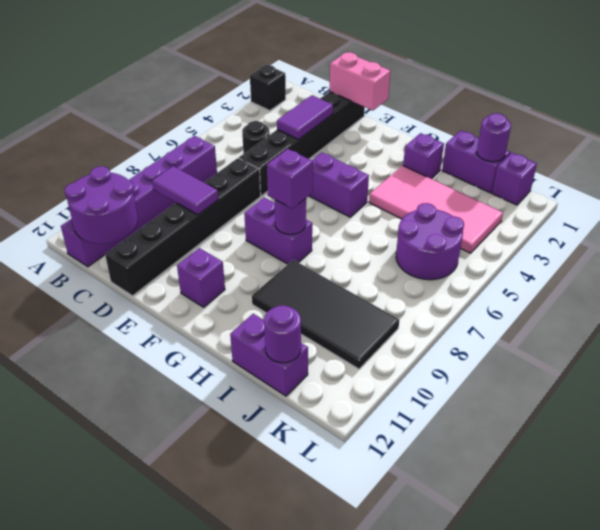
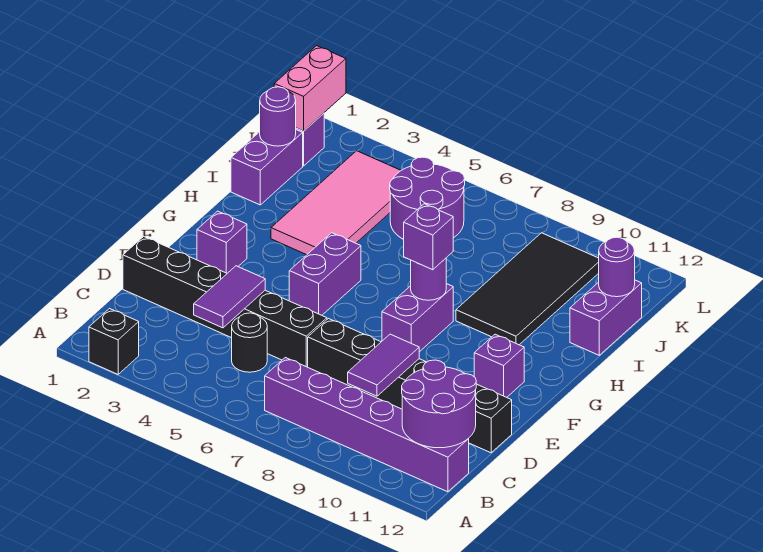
pink 1x2 brick [330,52,391,110] -> pink 1x2 brick moved to [274,46,346,131]
purple 1x2 tile [277,95,333,140] -> purple 1x2 tile turned to [194,266,265,328]
purple 1x1 brick [403,133,444,179] -> purple 1x1 brick moved to [197,211,247,273]

